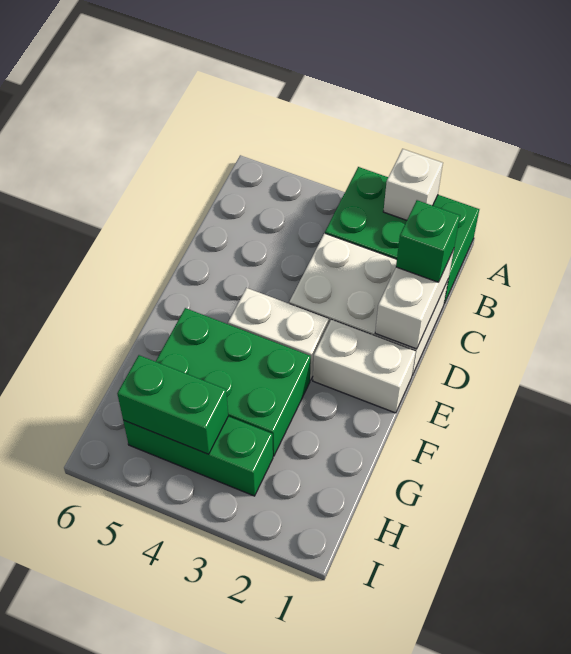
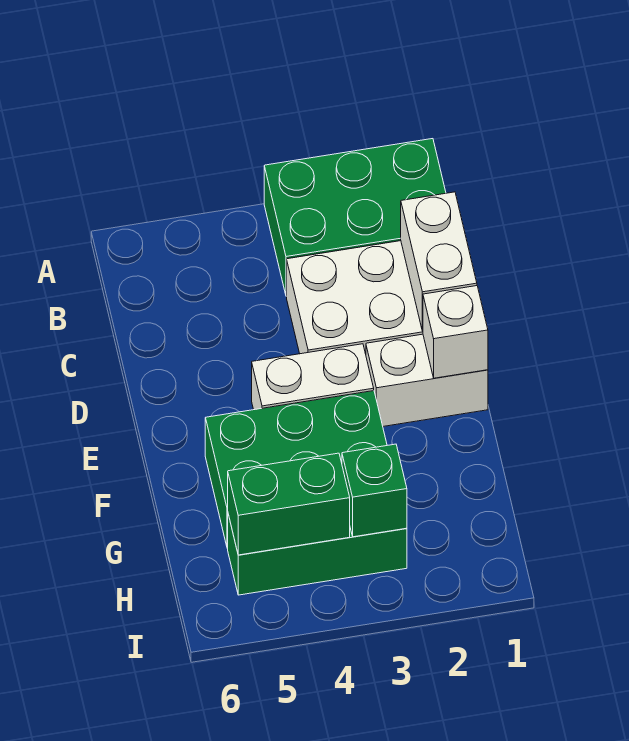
white 1x1 brick [383,149,443,220] -> white 1x1 brick moved to [423,286,488,378]
green 1x1 brick [396,200,460,282] -> green 1x1 brick moved to [342,444,407,537]

